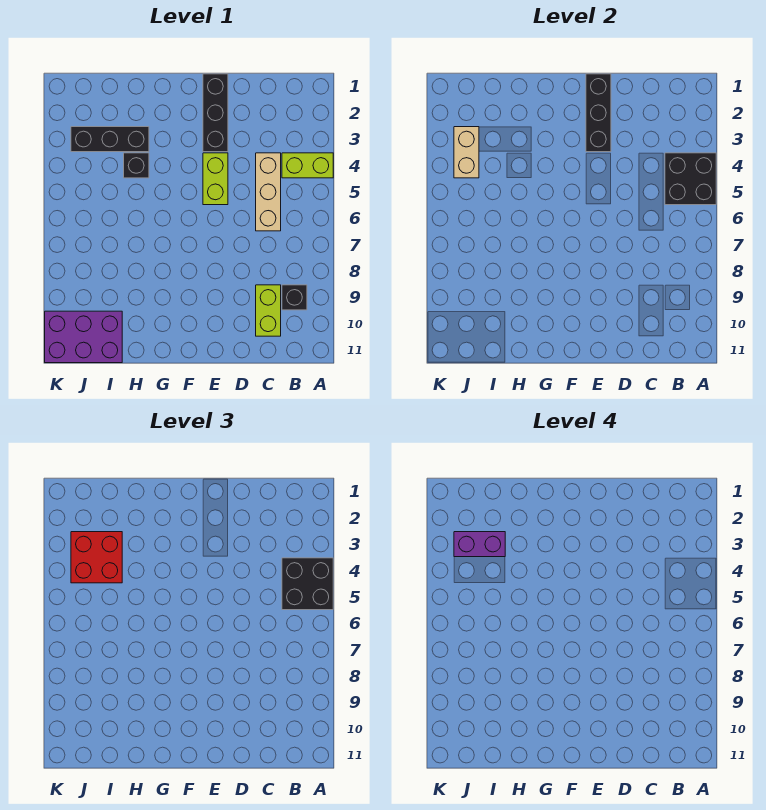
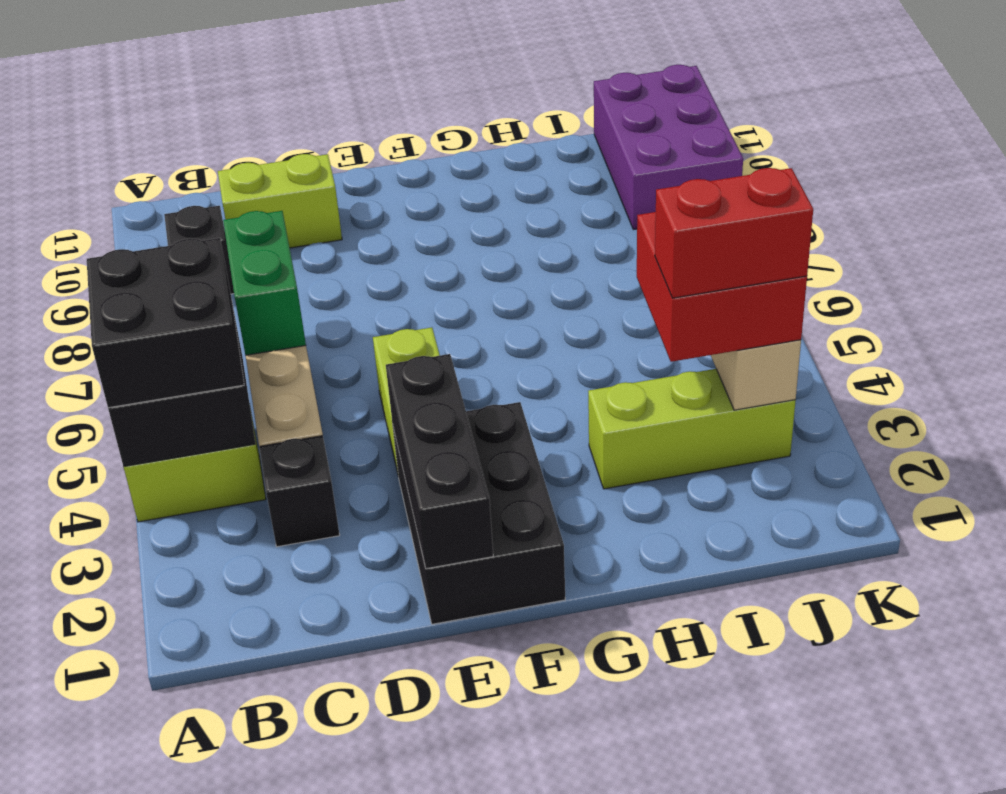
none -> green 1x2 brick [223,211,306,355]
lime 1x2 brick [256,285,281,336] -> lime 1x2 brick turned to [218,154,342,248]
black 1x3 brick [203,74,228,152] -> black 2x3 brick [393,402,565,624]
black 1x3 brick [71,127,149,152] -> lime 1x3 brick [588,369,796,489]
black 1x1 brick [124,153,149,178] -> black 1x1 brick moved to [259,436,340,547]
purple 1x2 brick [454,532,505,557] -> red 1x2 brick [655,168,813,298]
purple 2x3 brick [45,311,122,363] -> purple 2x3 brick turned to [594,65,743,230]

